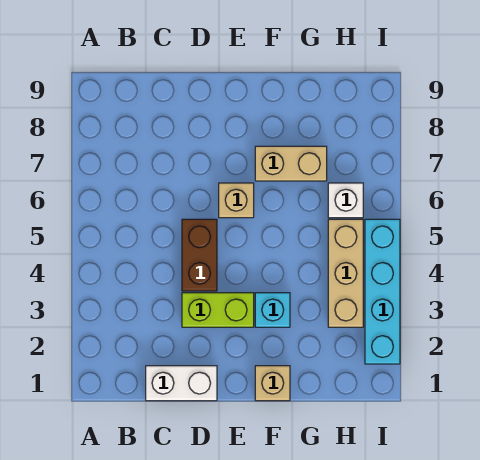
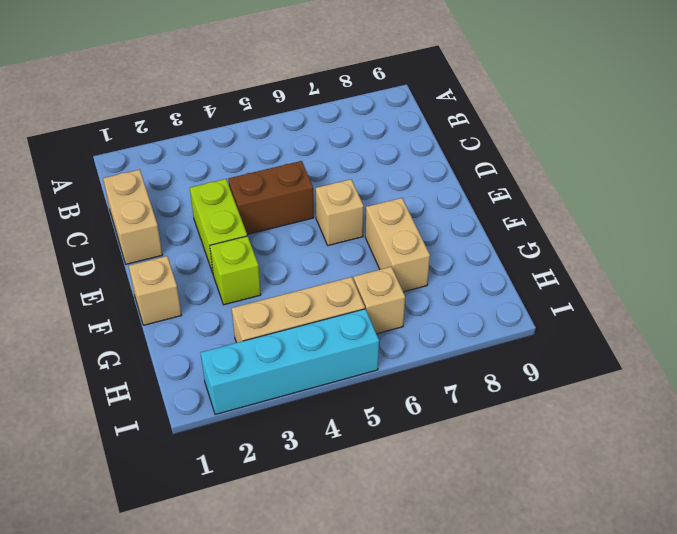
white 1x2 brick [146,366,217,401] -> tan 1x2 brick [103,170,163,264]
cyan 1x1 brick [255,293,290,327] -> lime 1x1 brick [210,236,261,305]
white 1x1 brick [328,183,363,218] -> tan 1x1 brick [354,267,405,334]

